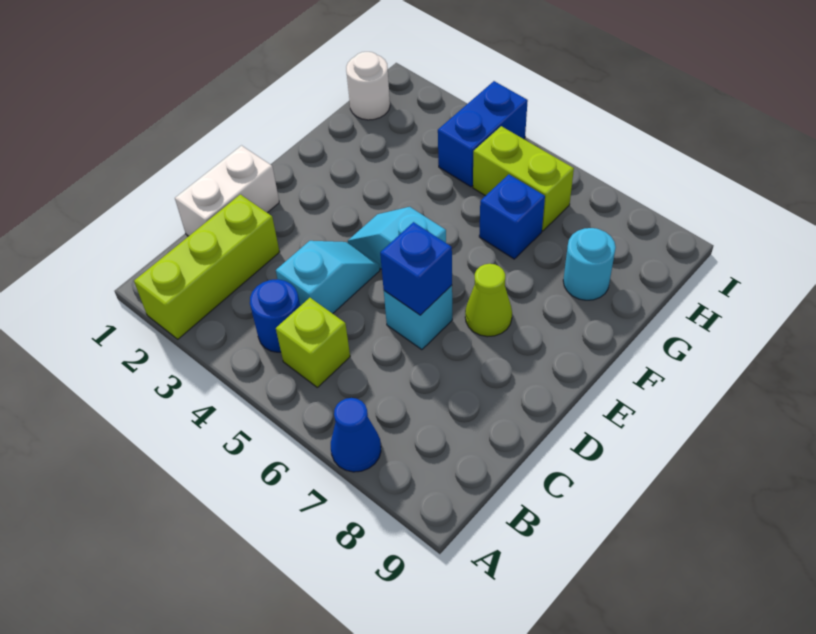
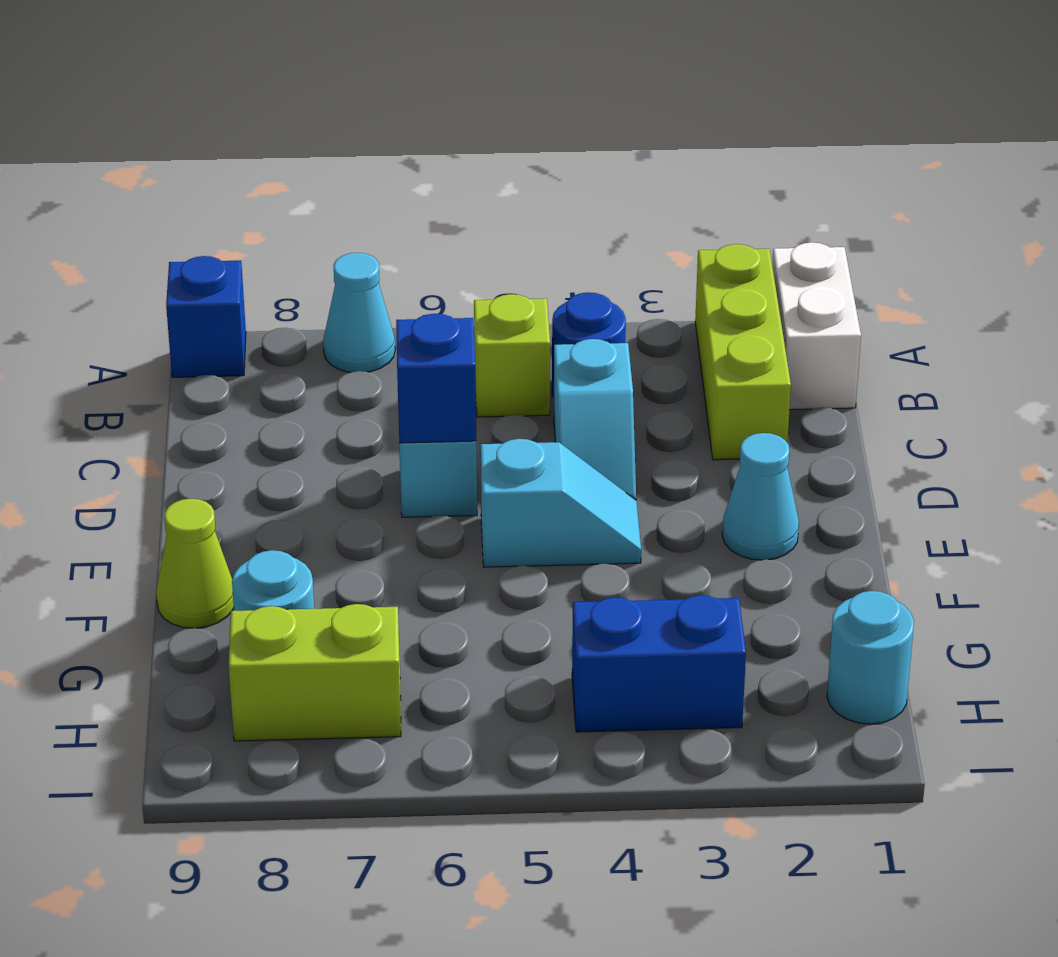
blue 1x1 cone [331,398,381,472] -> cyan 1x1 cone [323,253,395,372]
white 1x2 brick [175,146,279,236] -> white 1x2 brick moved to [772,242,861,410]
none -> cyan 1x1 cone [722,433,799,560]
lime 1x1 cone [465,264,512,337] -> lime 1x1 cone moved to [156,499,234,628]
blue 1x1 brick [479,175,545,259] -> blue 1x1 brick moved to [166,256,246,377]
white 1x1 round brick [346,52,390,120] -> cyan 1x1 round brick [827,591,914,724]
blue 1x2 brick [438,81,528,187] -> blue 1x2 brick turned to [572,595,746,732]
lime 1x2 brick [473,126,574,231] -> lime 1x2 brick moved to [229,604,401,741]

